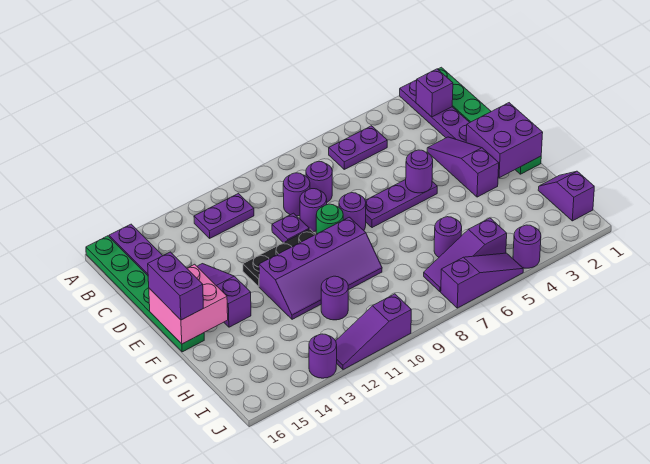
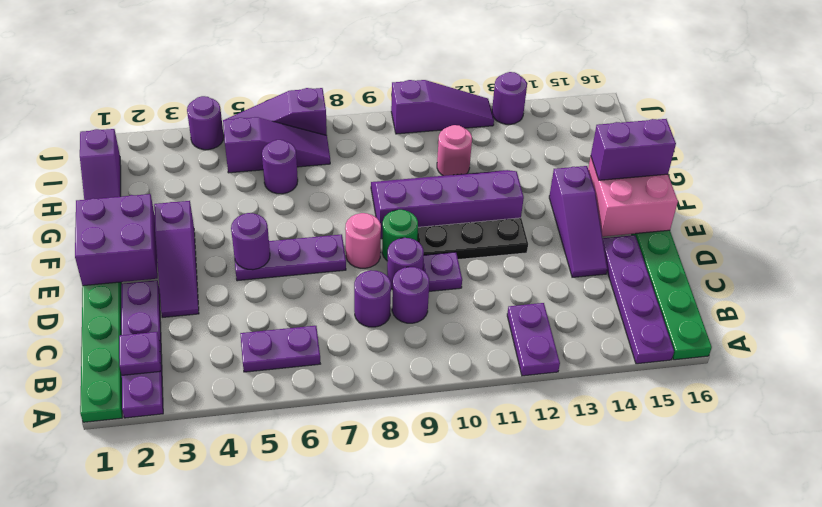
purple 1x1 brick [416,69,453,117] -> purple 1x1 plate [119,332,160,375]
purple 1x2 plate [194,194,254,238] -> purple 1x2 plate turned to [507,303,560,376]
purple 1x1 round brick [339,193,366,230] -> pink 1x1 round brick [345,213,381,268]
purple 1x2 brick [148,252,203,320] -> purple 1x2 brick turned to [591,119,676,180]
purple 1x1 round brick [321,276,348,320] -> pink 1x1 round brick [437,125,472,176]

